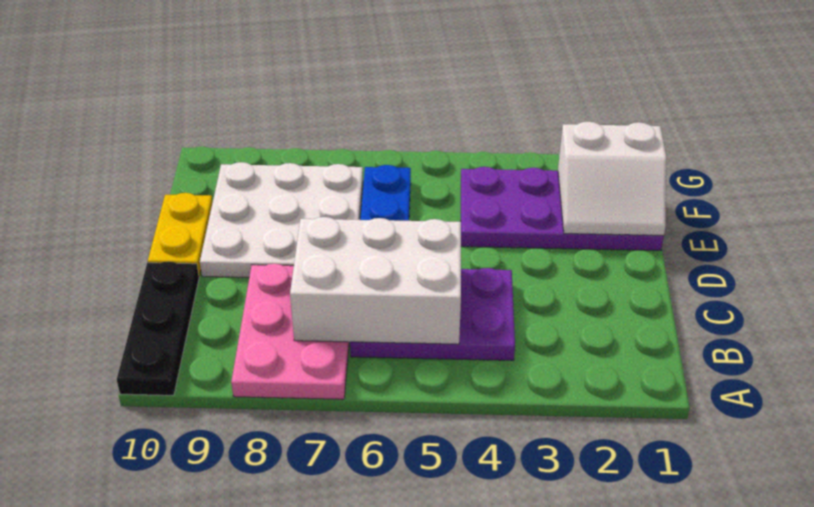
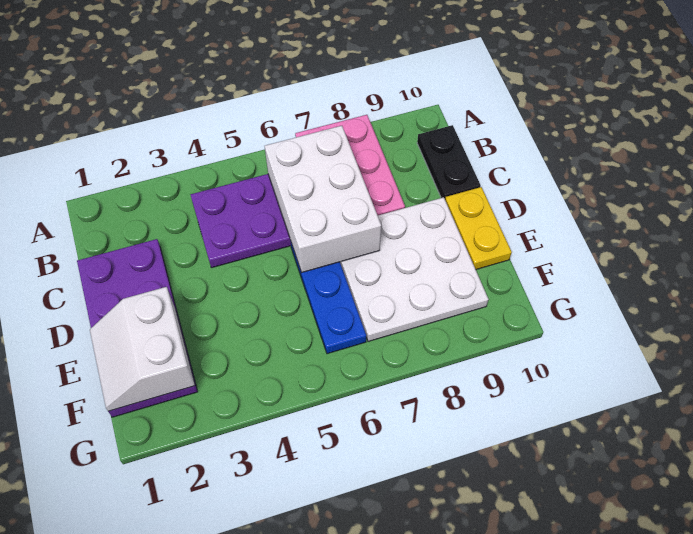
black 1x3 plate [117,261,199,395] -> black 1x2 plate [417,125,481,199]
white 2x3 brick [290,217,461,344] -> white 2x3 brick turned to [265,126,381,273]
purple 2x4 plate [461,167,664,250] -> purple 2x4 plate turned to [77,239,198,417]
white 2x2 slope [558,122,666,236] -> white 2x2 slope turned to [90,287,195,411]

